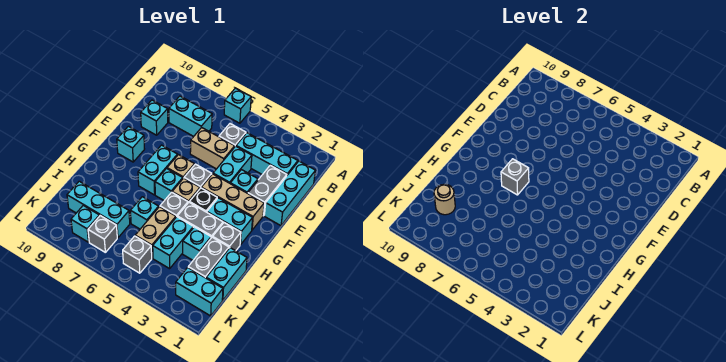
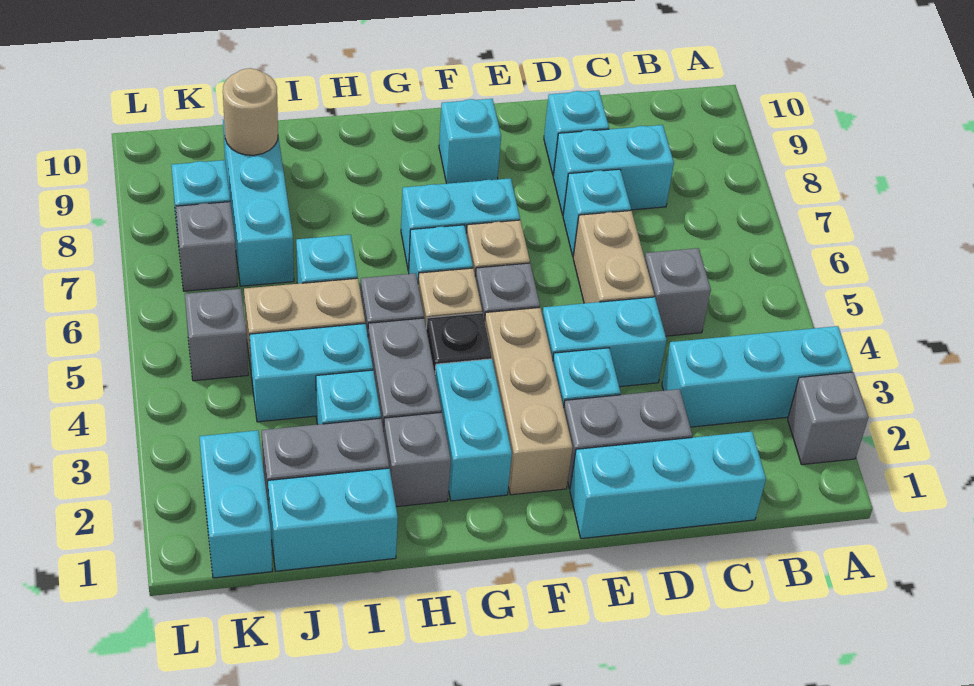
cyan 1x1 brick [224,88,251,123] -> cyan 1x1 brick moved to [563,169,631,256]
cyan 1x3 brick [236,133,298,175] -> cyan 1x3 brick turned to [662,326,853,427]
cyan 1x2 brick [169,96,212,136] -> cyan 1x2 brick turned to [553,125,674,215]
grey 1x1 brick [501,159,529,195] -> grey 1x1 brick moved to [788,372,869,465]

